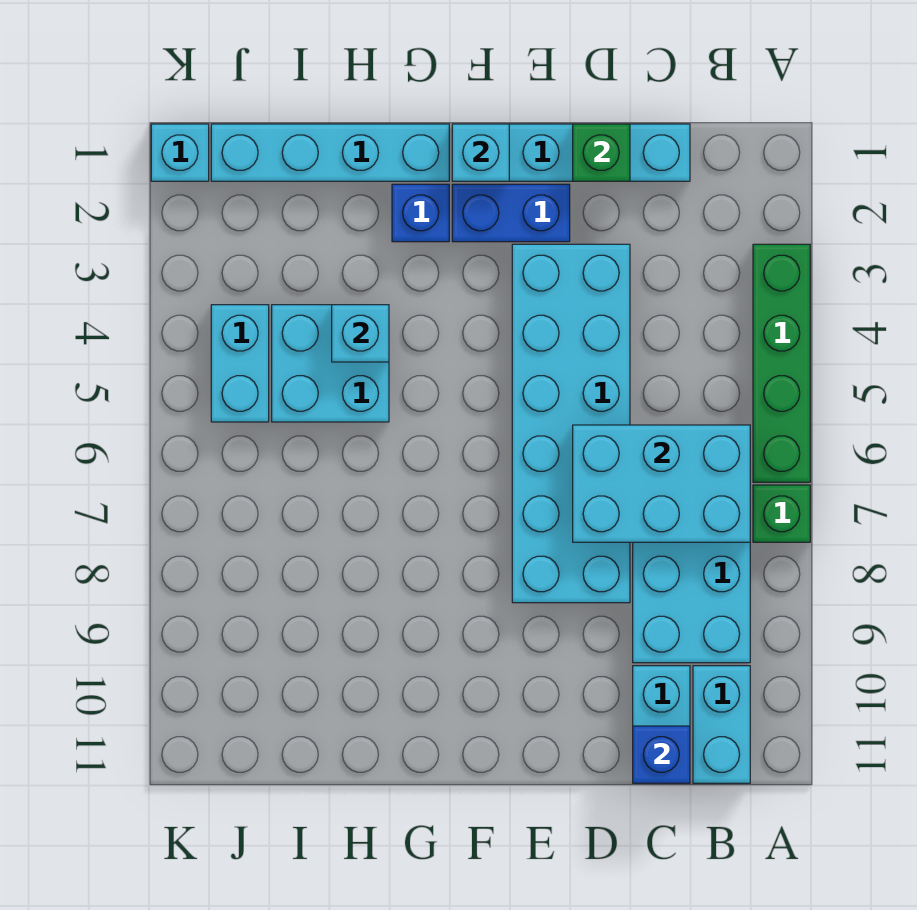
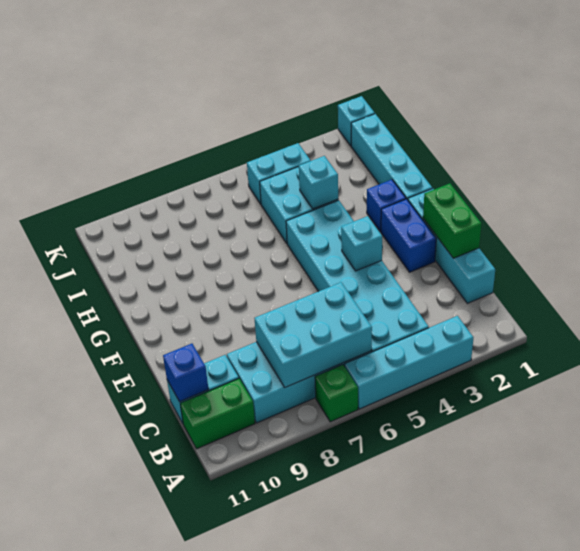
green 1x4 brick [753,244,810,482] -> cyan 1x4 brick [345,316,473,409]
cyan 2x3 brick [573,425,750,542] -> cyan 2x3 brick turned to [254,282,372,387]
cyan 1x2 brick [693,666,750,783] -> green 1x2 brick [180,379,255,449]
green 1x1 brick [573,124,630,181] -> green 1x2 brick [423,183,482,258]
cyan 2x6 brick [512,244,630,603] -> cyan 2x6 brick turned to [286,200,429,352]
cyan 1x1 brick [452,124,509,181] -> cyan 1x1 brick moved to [341,216,382,271]

